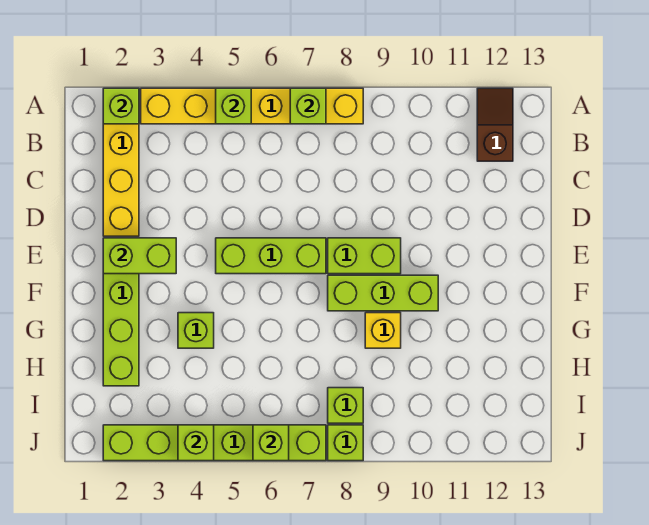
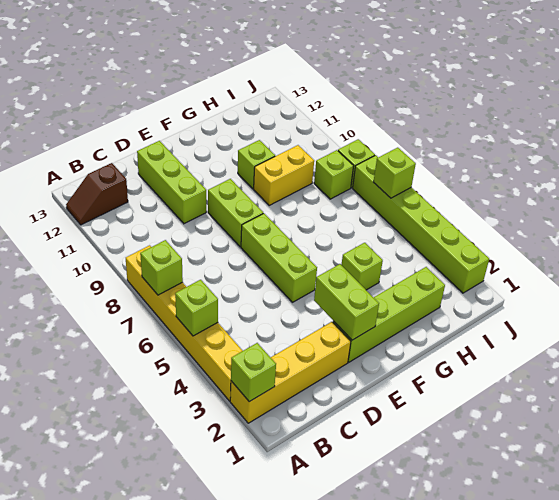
lime 1x3 brick [328,275,438,311] -> lime 1x3 brick moved to [137,141,206,224]
yellow 1x1 brick [365,313,401,348] -> yellow 1x2 brick [254,145,314,205]
lime 1x1 brick [178,425,214,461] -> lime 1x1 brick moved to [238,140,275,189]

